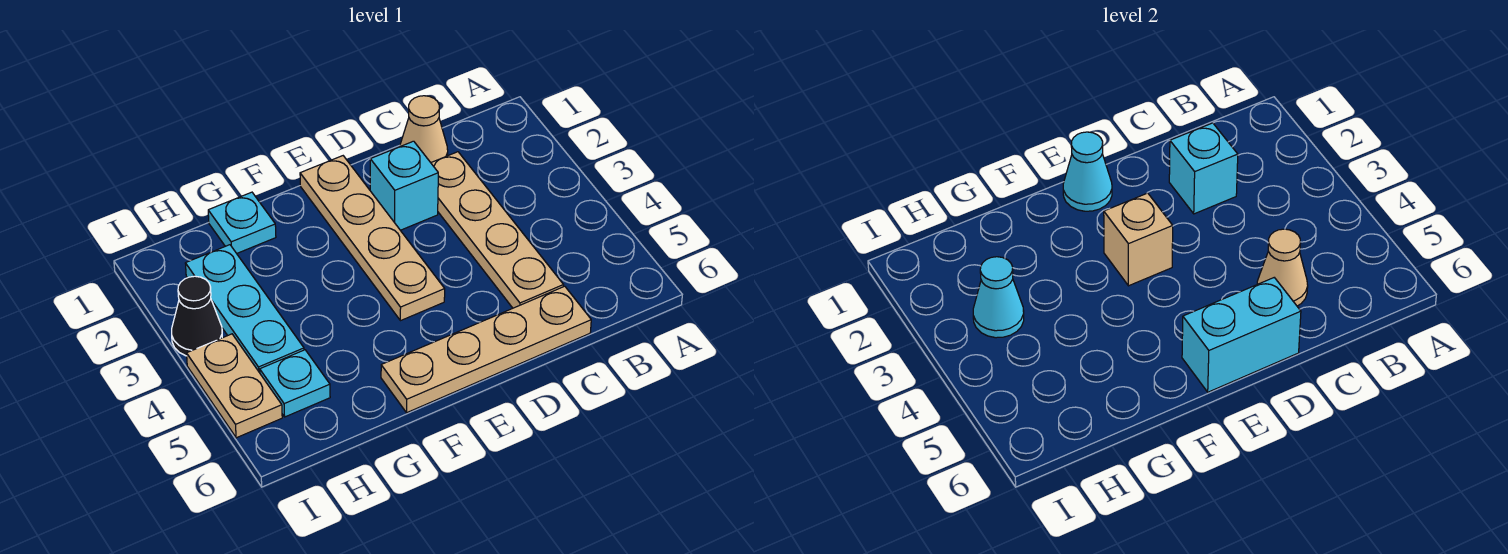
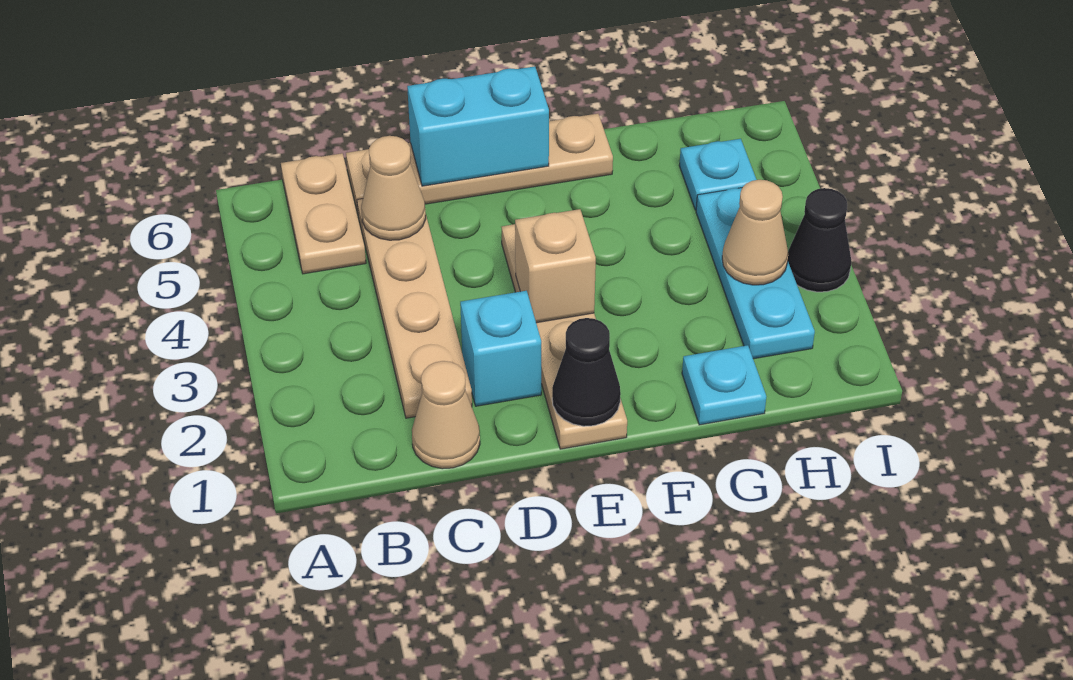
cyan 1x1 brick [1169,123,1238,214] -> none
cyan 1x1 cone [1063,132,1112,211] -> black 1x1 cone [552,318,621,426]
cyan 1x1 cone [973,257,1024,338] -> tan 1x1 cone [722,180,788,285]
tan 1x2 plate [187,334,282,438] -> tan 1x2 plate moved to [281,153,366,274]

